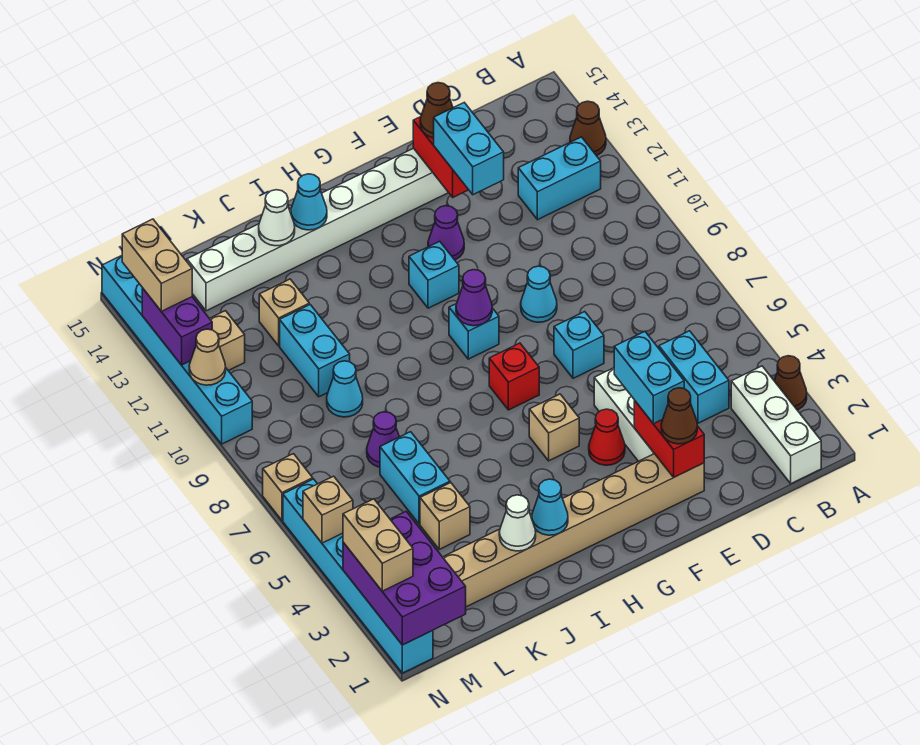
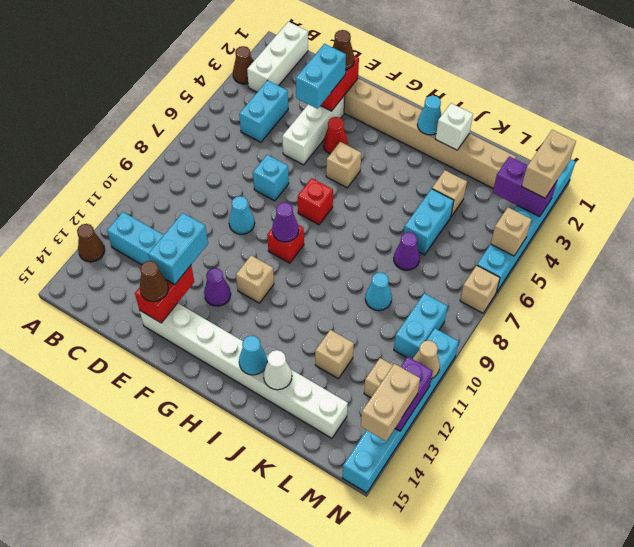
cyan 1x1 brick [449,304,499,359] -> red 1x1 brick [267,225,304,263]
cyan 1x1 brick [409,241,459,308] -> tan 1x1 brick [236,255,274,303]
white 1x1 cone [499,495,536,551] -> white 1x1 brick [436,103,473,150]
cyan 1x2 brick [280,305,350,397] -> cyan 1x2 brick moved to [394,293,448,359]
purple 2x3 brick [343,512,466,645] -> purple 1x2 brick [493,156,557,217]

